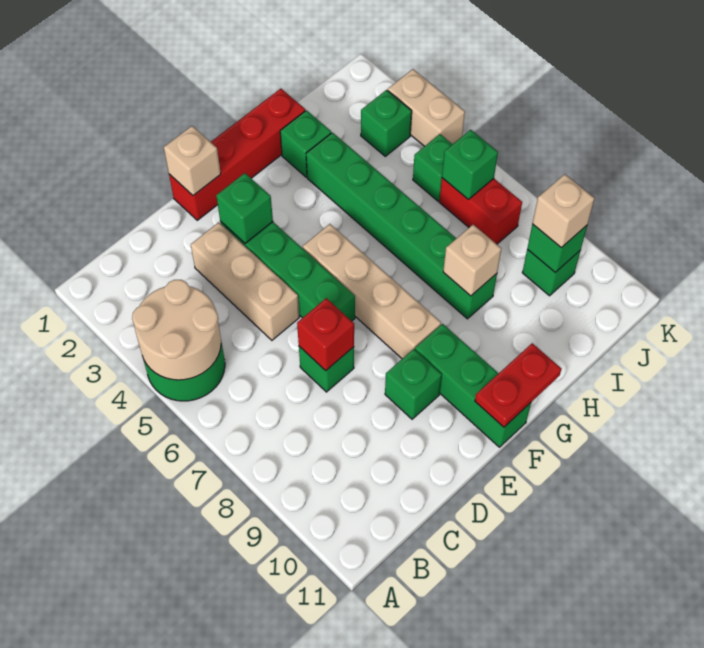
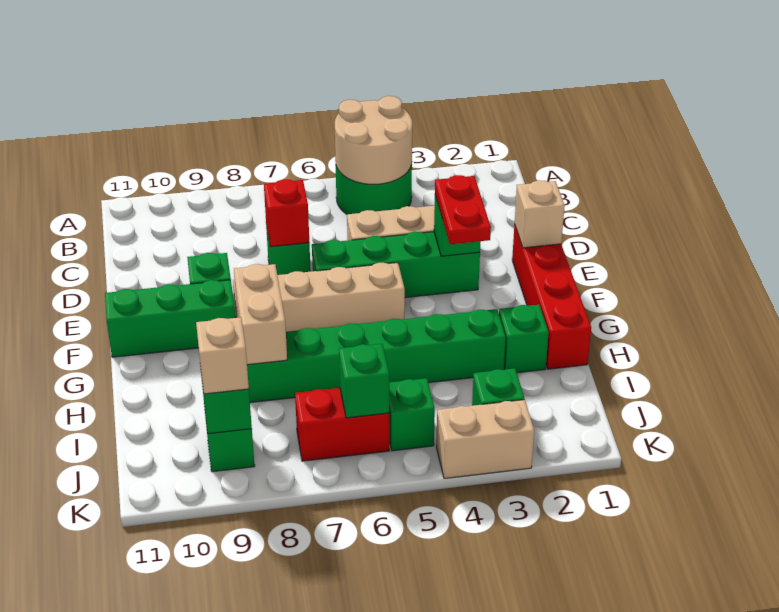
red 1x2 plate [475,343,561,427] -> red 1x2 plate moved to [435,175,491,244]
tan 1x1 brick [443,225,501,296] -> tan 1x2 brick [234,264,287,365]

